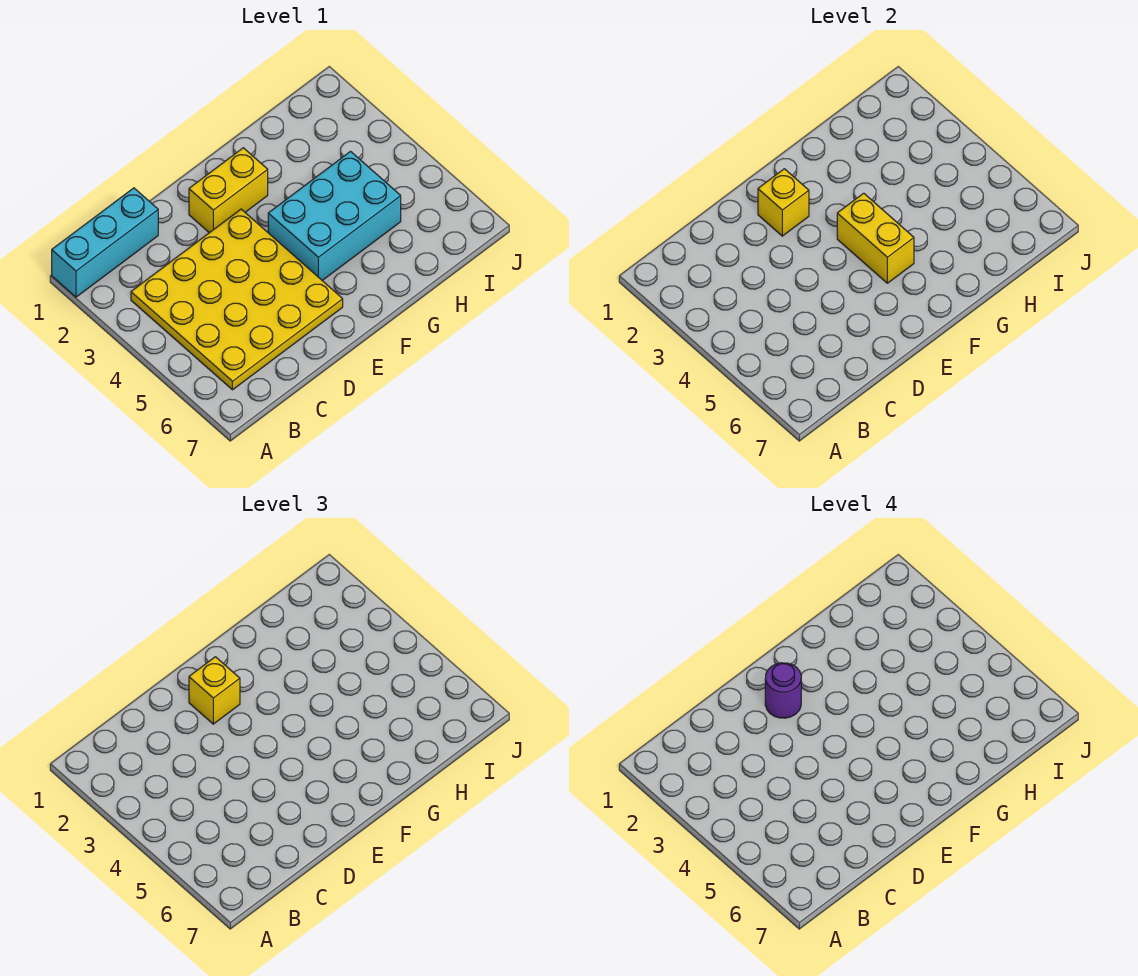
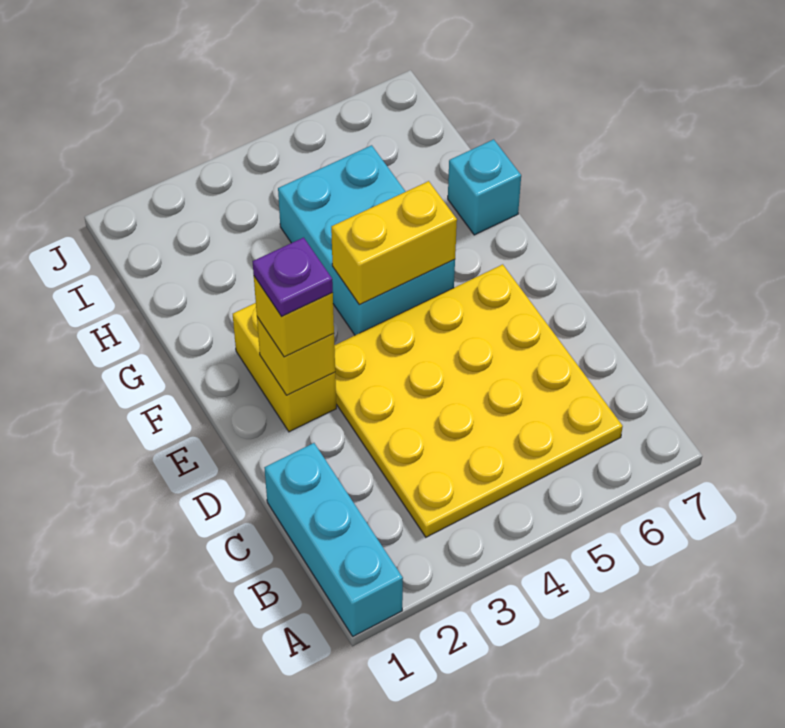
purple 1x1 round brick [765,663,801,718] -> purple 1x1 plate [253,237,333,316]
none -> cyan 1x1 brick [448,139,521,235]

